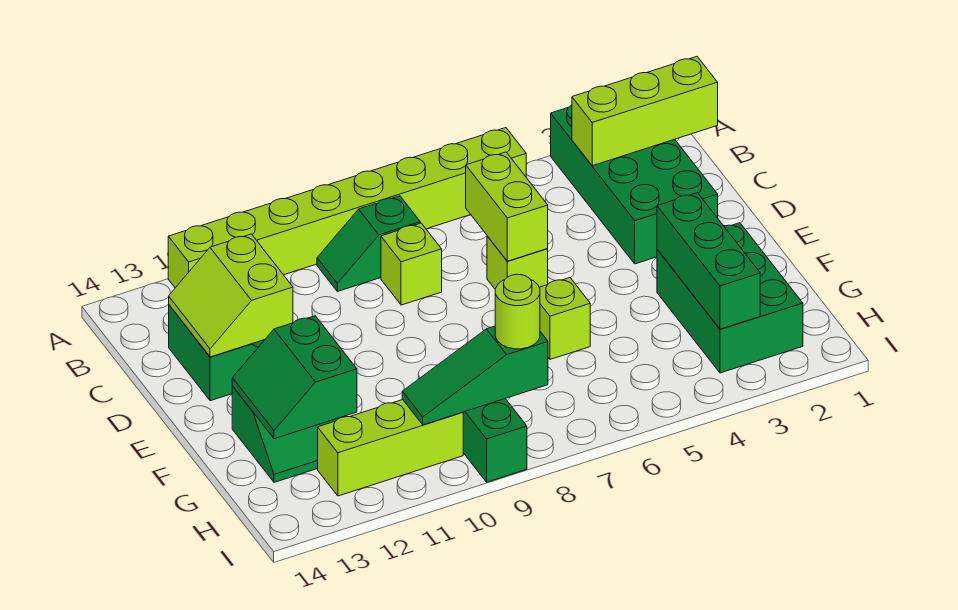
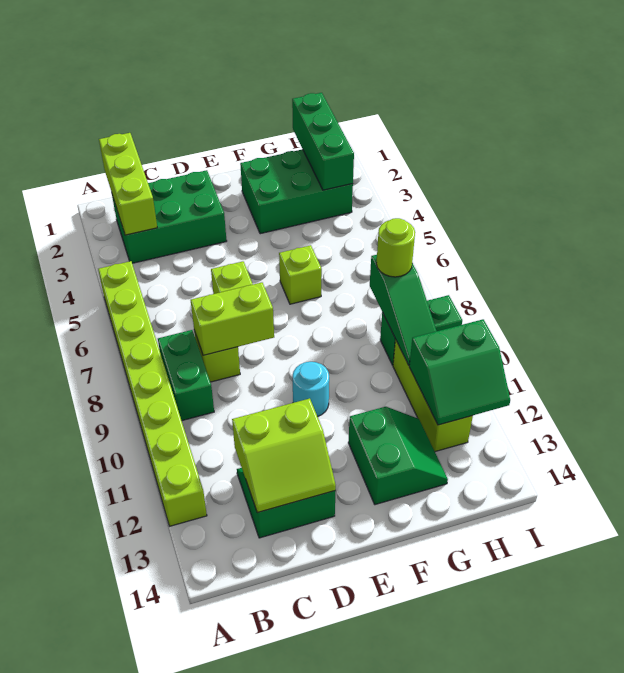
green 2x4 brick [551,105,718,264] -> green 2x3 brick [112,170,227,263]
green 1x2 slope [317,196,420,291] -> green 1x2 brick [158,330,214,421]
lime 1x2 brick [466,152,548,261] -> lime 1x2 brick moved to [191,282,274,355]
none -> cyan 1x1 round brick [293,362,329,416]
green 1x3 brick [657,193,760,329] -> green 1x3 brick turned to [292,93,354,190]
green 2x2 slope [232,316,357,439] -> green 2x2 slope moved to [409,319,510,425]

